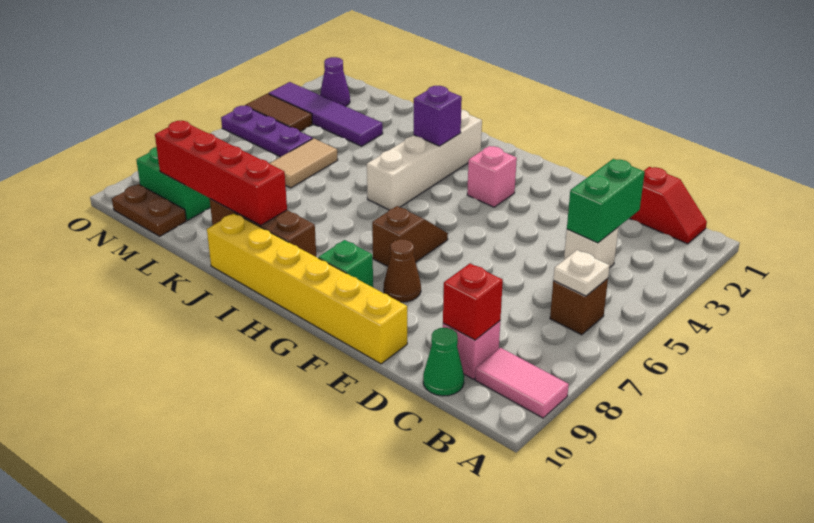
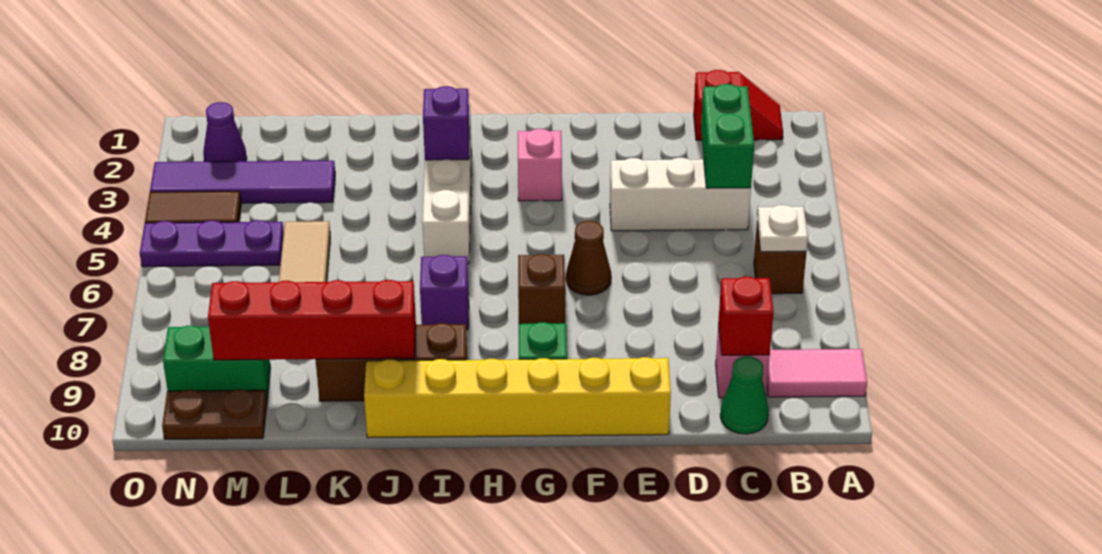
white 1x1 brick [564,227,619,268] -> white 1x3 brick [610,158,751,231]
brown 1x1 cone [384,239,421,302] -> brown 1x1 cone moved to [566,221,611,295]
none -> purple 1x1 brick [420,255,469,330]

